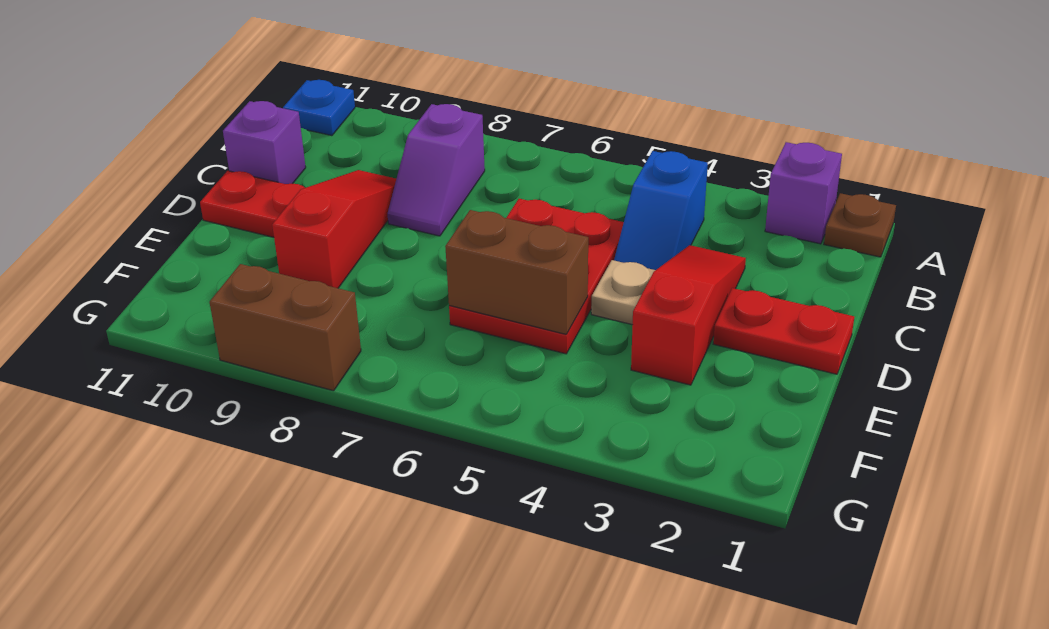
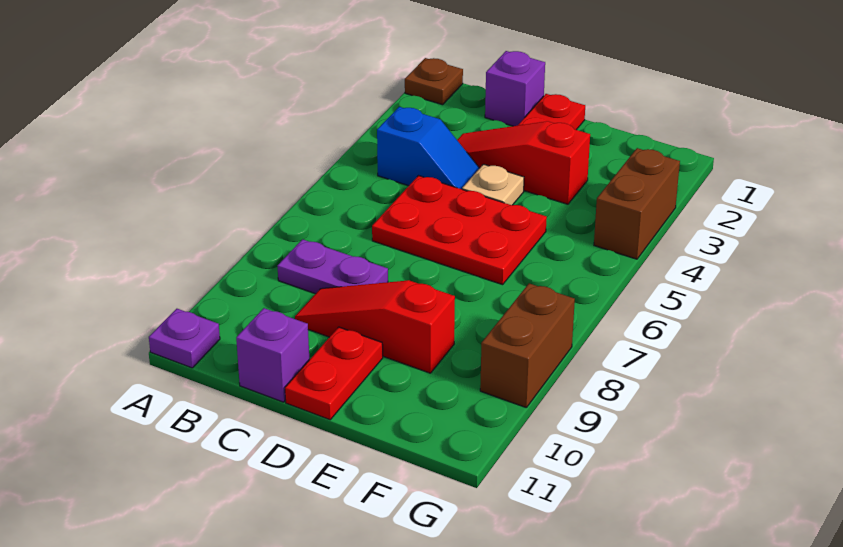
purple 1x1 brick [765,142,842,244] -> purple 1x1 brick moved to [485,51,545,126]
blue 1x1 plate [283,80,355,136] -> purple 1x1 plate [149,309,220,368]
purple 1x2 slope [388,104,485,236] -> purple 1x2 plate [277,239,388,294]
brown 1x2 brick [445,210,588,334] -> brown 1x2 brick moved to [594,148,680,259]

